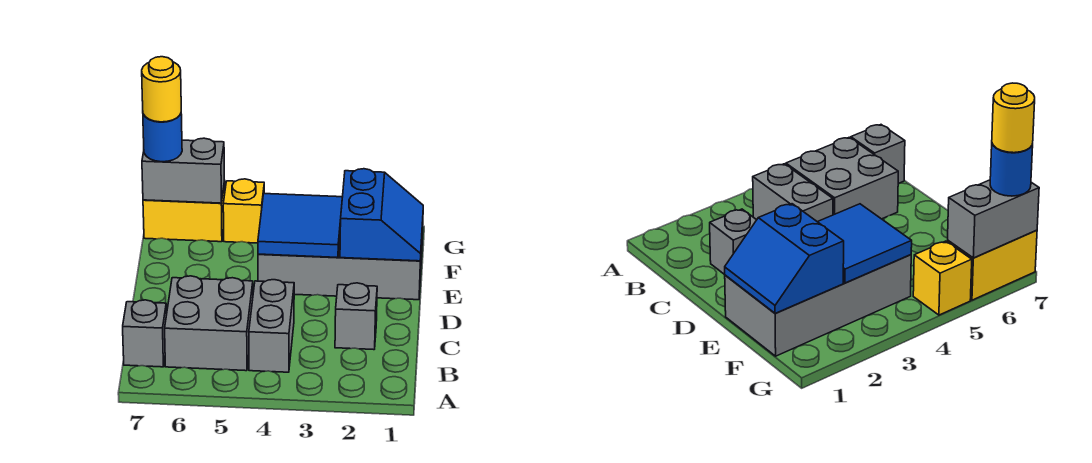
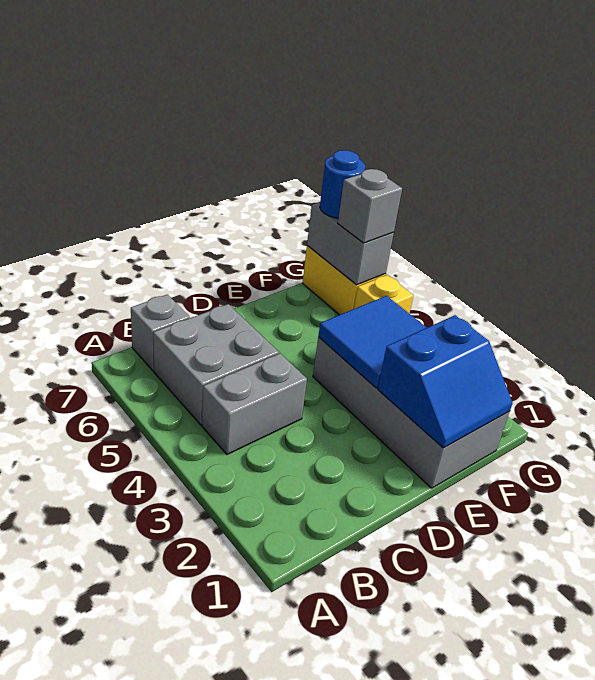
grey 1x1 brick [335,283,377,350] -> grey 1x1 brick moved to [338,169,402,243]
yellow 1x1 round brick [142,57,181,122] -> none

